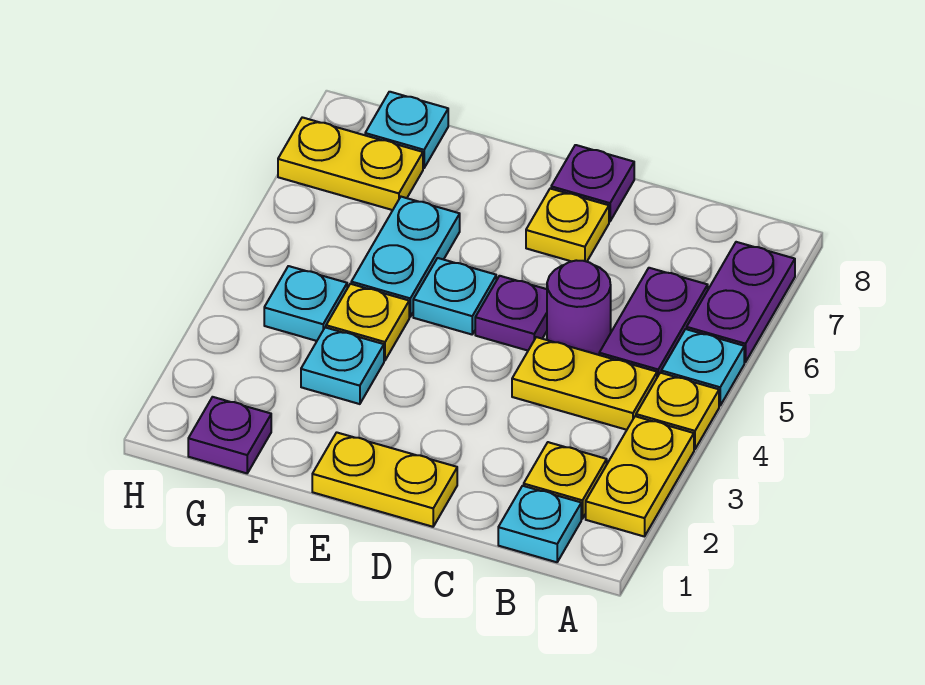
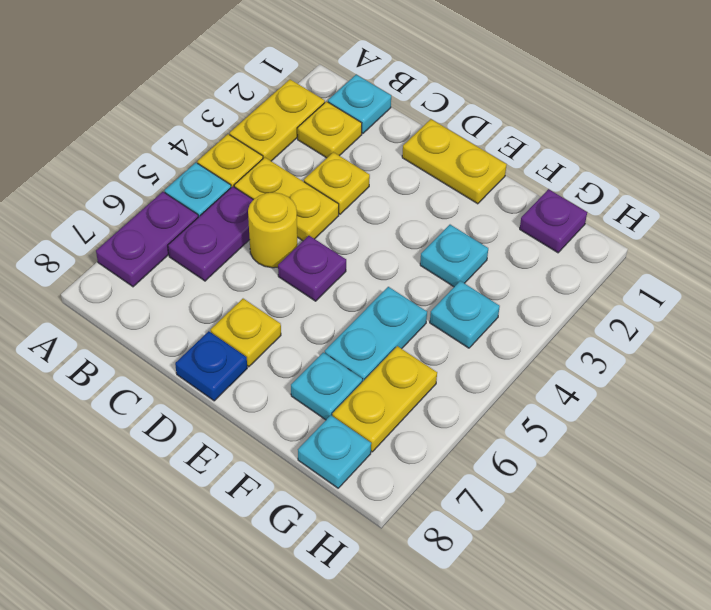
purple 1x1 round brick [547,260,611,355] -> yellow 1x1 round brick [248,193,297,268]
purple 1x1 plate [551,145,634,221] -> blue 1x1 plate [175,331,247,401]
cyan 1x1 plate [413,258,496,334] -> cyan 1x1 plate moved to [291,352,362,420]
yellow 1x1 plate [326,284,409,360] -> yellow 1x1 plate moved to [304,152,370,214]
yellow 1x2 plate [278,117,423,210] -> yellow 1x2 plate turned to [332,346,437,452]

